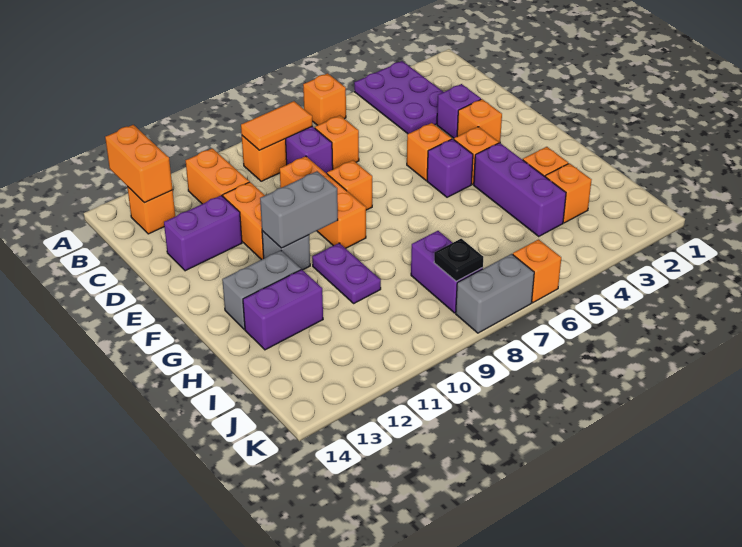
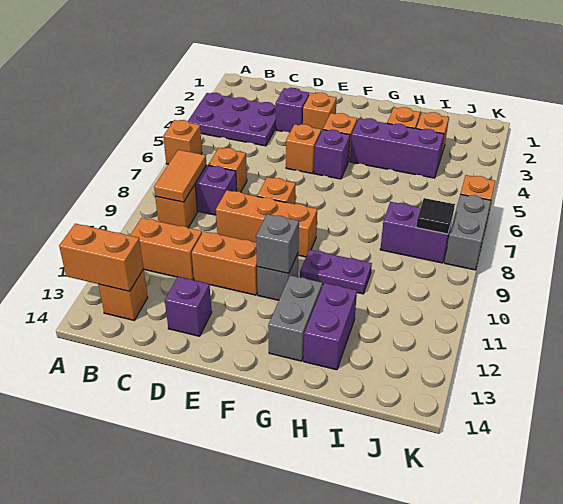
purple 1x2 brick [164,195,242,271] -> purple 1x1 brick [165,277,212,336]
grey 1x2 brick [260,171,338,248] -> grey 1x1 brick [256,214,299,273]
black 1x1 plate [434,239,483,281] -> black 1x1 tile [416,198,455,234]

